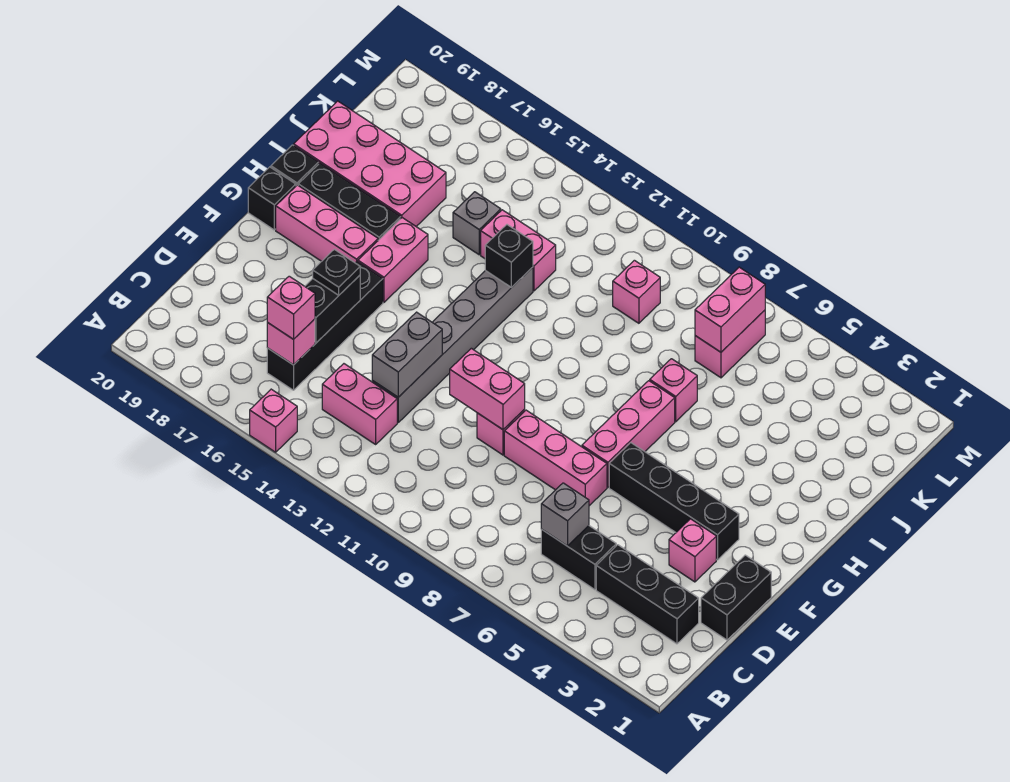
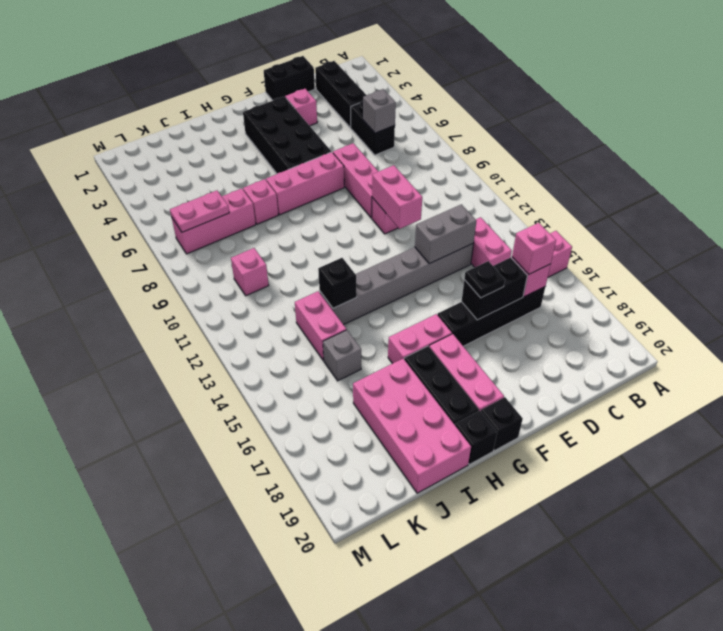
black 1x4 brick [609,443,739,560] -> black 2x4 brick [243,96,331,174]
pink 1x2 brick [695,310,765,378] -> pink 1x3 brick [172,188,256,254]
pink 1x2 brick [695,267,765,352] -> pink 1x2 plate [170,190,229,232]

